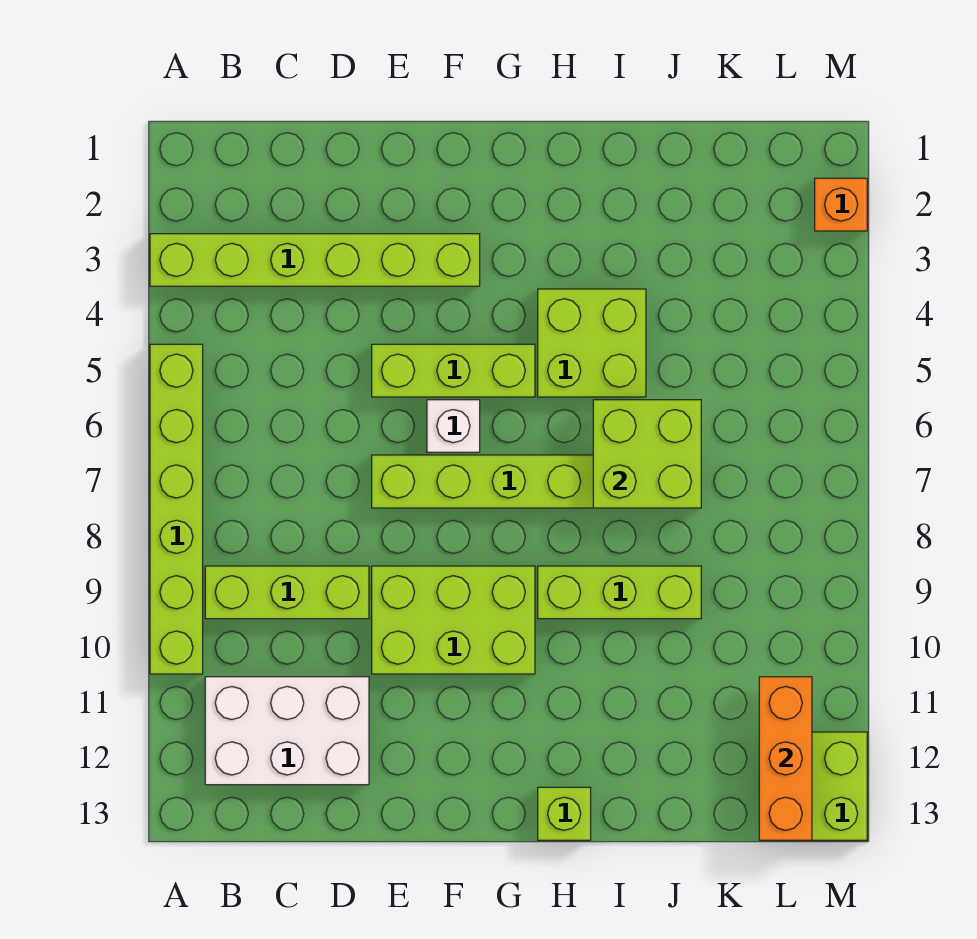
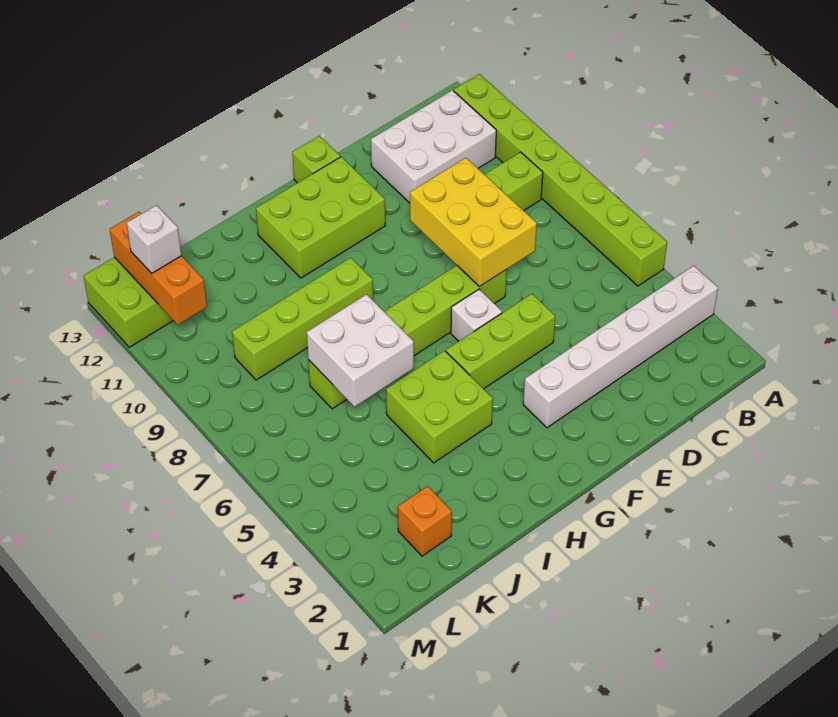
lime 1x6 brick [150,234,480,286] -> white 1x6 brick [523,266,718,428]
lime 1x6 brick [150,344,203,674] -> lime 1x8 brick [454,74,667,286]
none -> yellow 2x3 brick [410,158,537,287]
lime 2x3 brick [372,566,535,674] -> lime 2x3 brick moved to [256,157,385,278]
lime 1x3 brick [538,566,701,619] -> lime 1x4 brick [232,258,373,380]
lime 1x1 brick [538,787,591,840] -> lime 1x1 brick moved to [292,136,340,183]
lime 2x2 brick [593,400,701,508] -> white 2x2 brick [307,294,414,407]
none -> white 1x1 brick [127,205,181,273]
orange 1x1 brick [815,178,867,231] -> orange 1x1 brick moved to [398,486,452,556]

